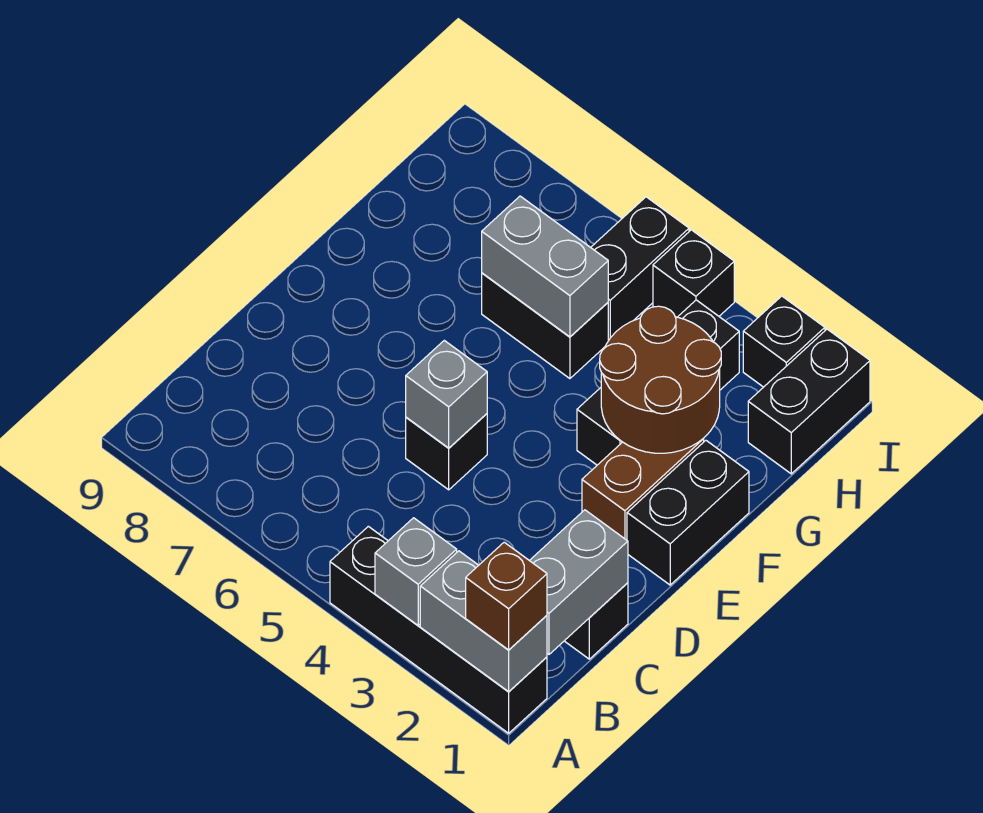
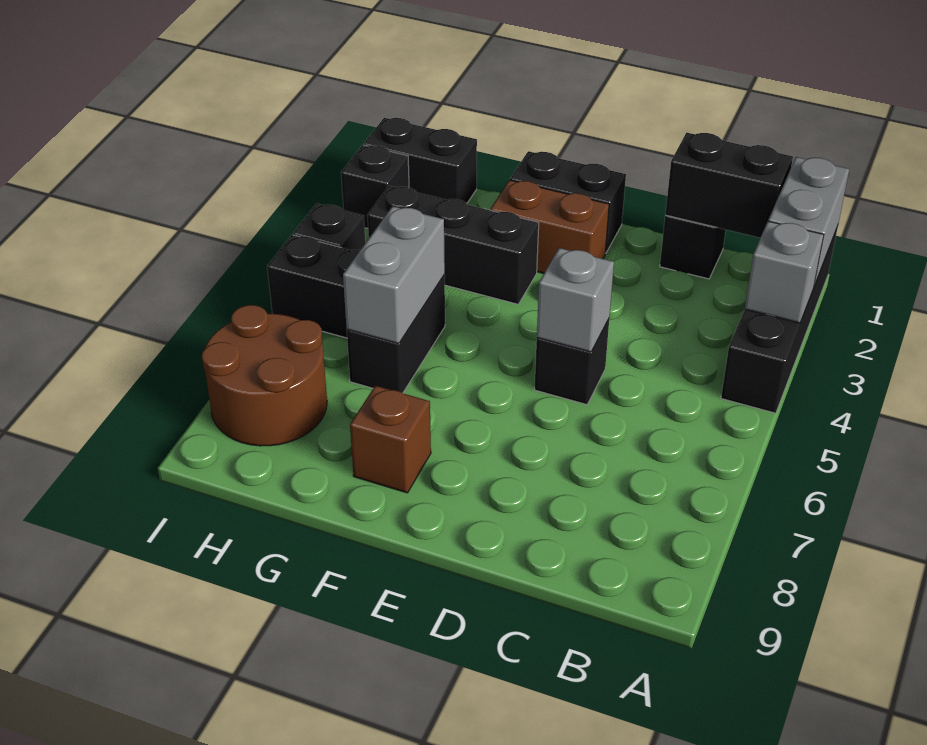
brown 1x1 brick [466,542,547,650] -> brown 1x1 brick moved to [350,386,431,493]
grey 1x2 brick [529,510,628,654] -> black 1x2 brick [665,133,793,238]
brown 2x2 round brick [600,306,721,453] -> brown 2x2 round brick moved to [202,305,327,446]

